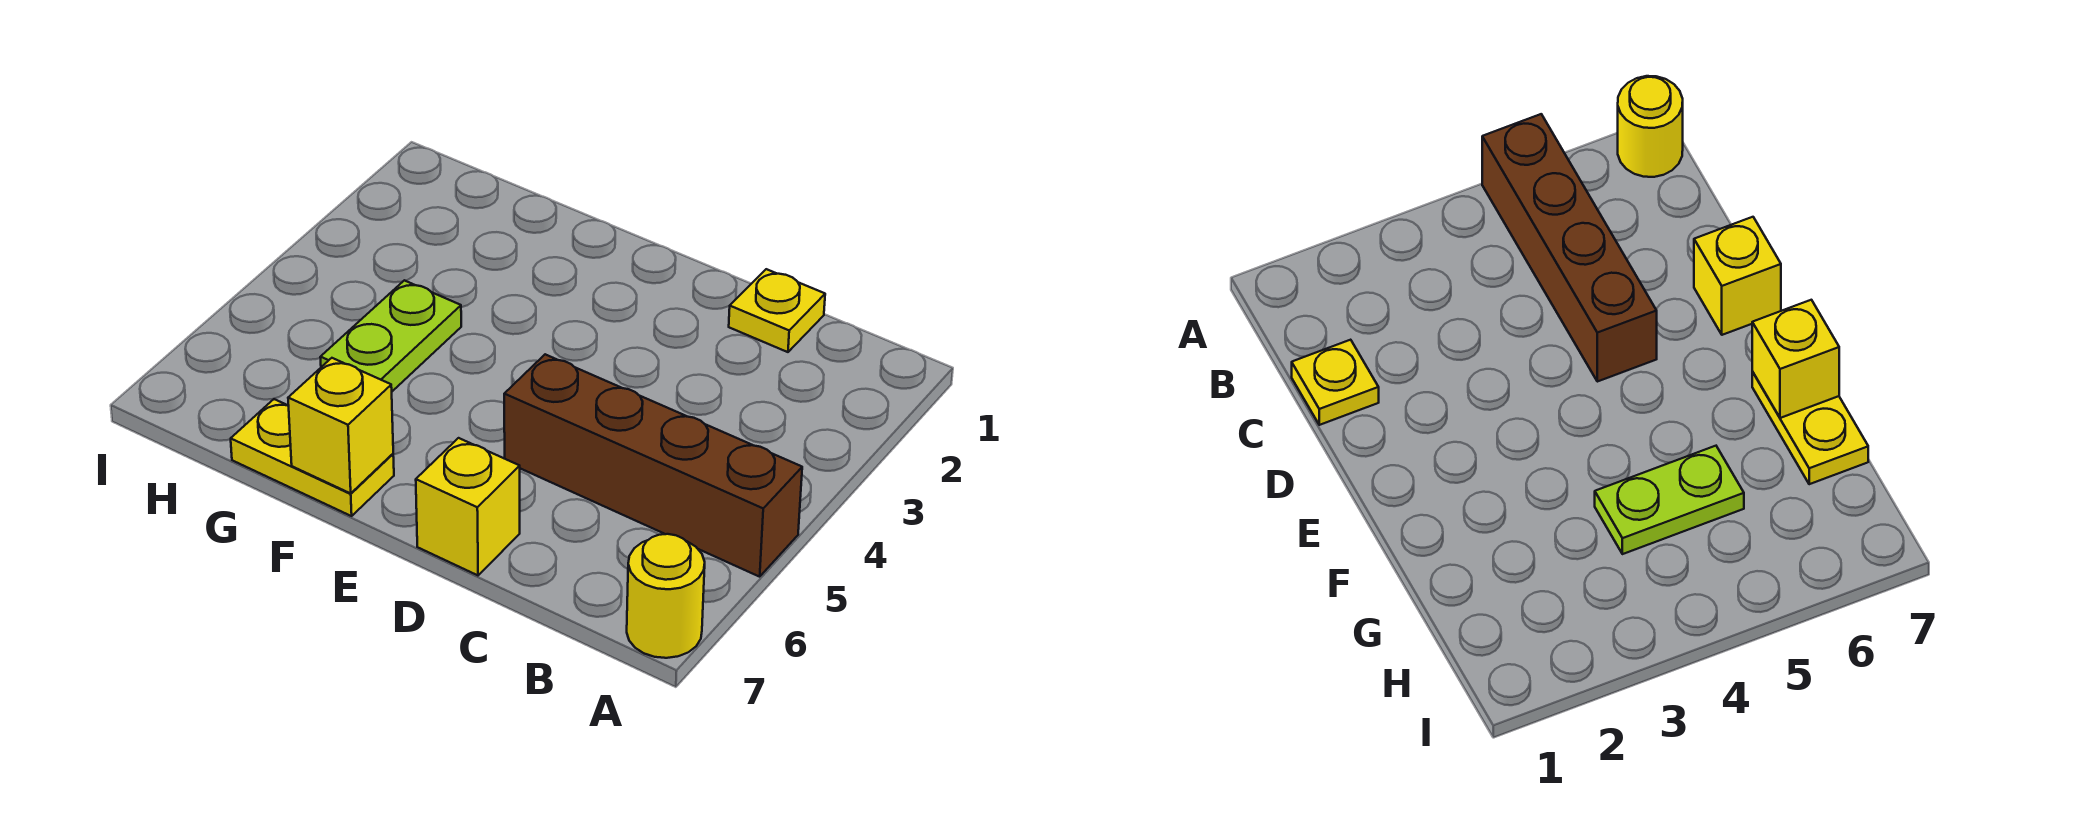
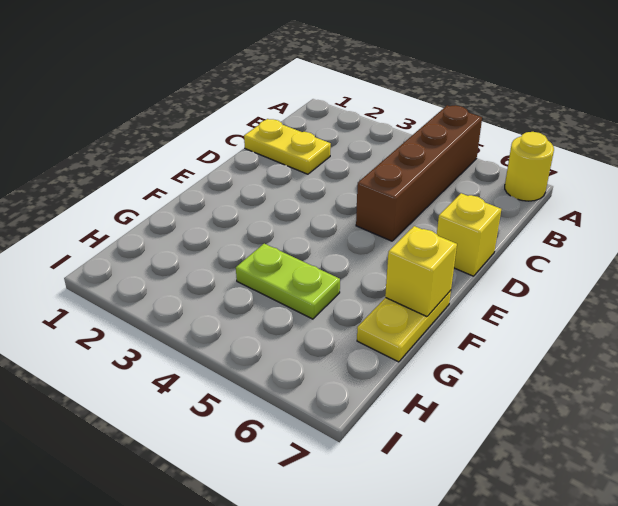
yellow 1x1 plate [729,269,825,352] -> yellow 1x2 plate [244,119,331,174]

